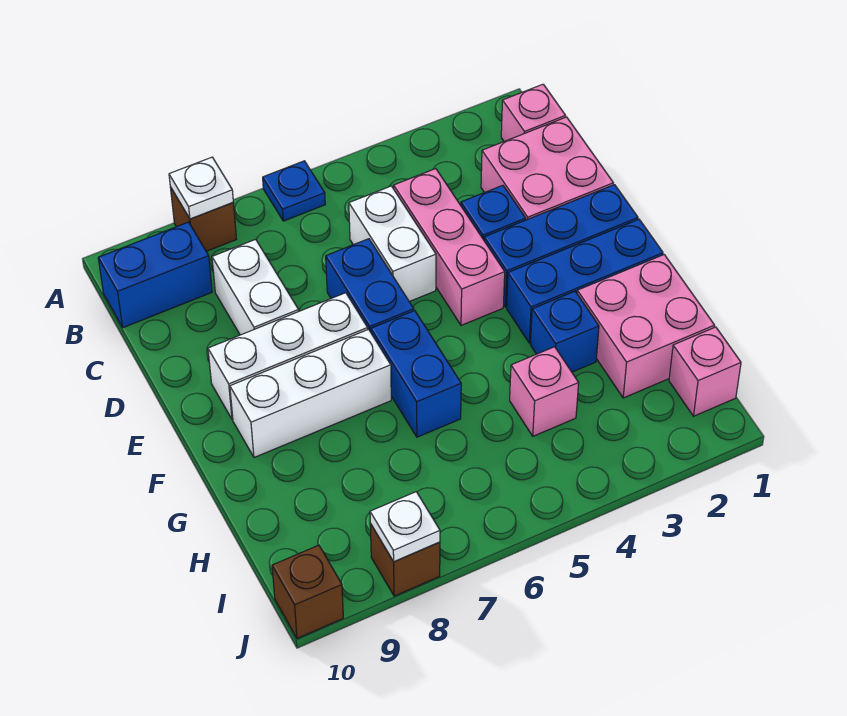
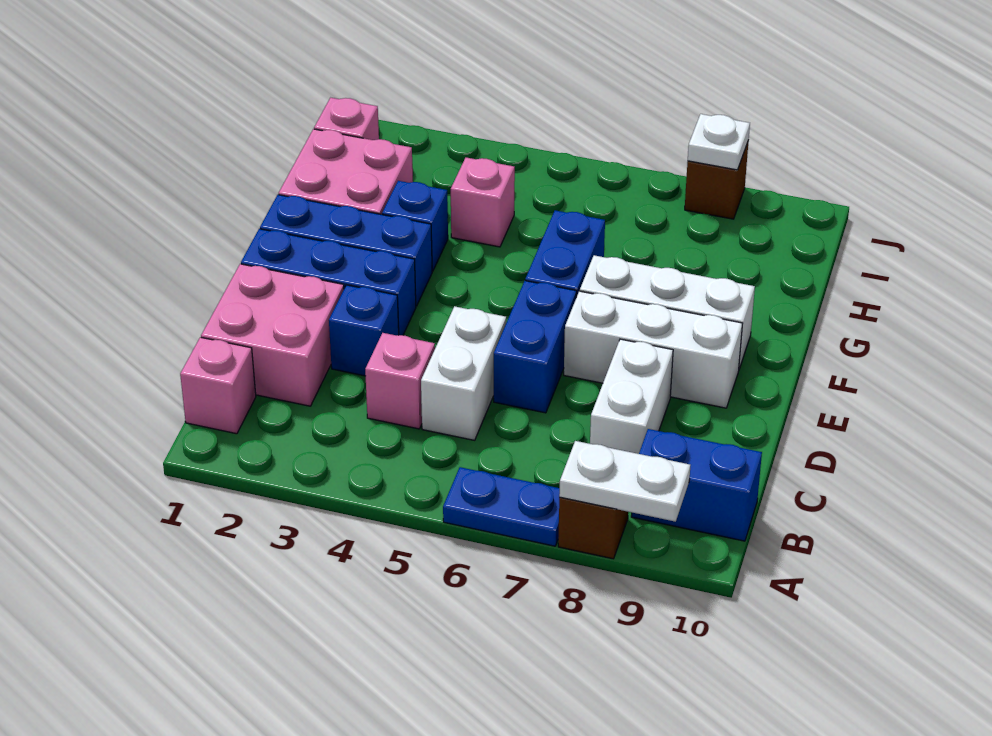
blue 1x1 plate [263,161,325,221] -> blue 1x2 plate [443,467,560,546]
white 1x1 plate [169,157,233,219] -> white 1x2 plate [559,441,690,522]
pink 1x3 brick [394,169,505,325] -> pink 1x1 brick [365,333,435,429]
brown 1x1 brick [272,545,343,638] -> none

